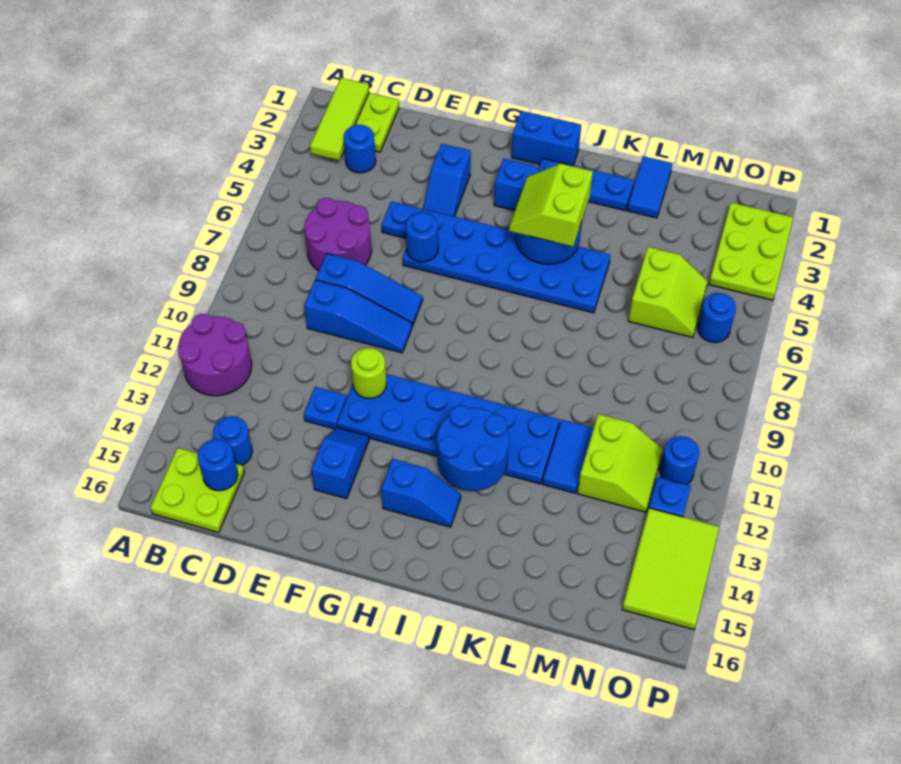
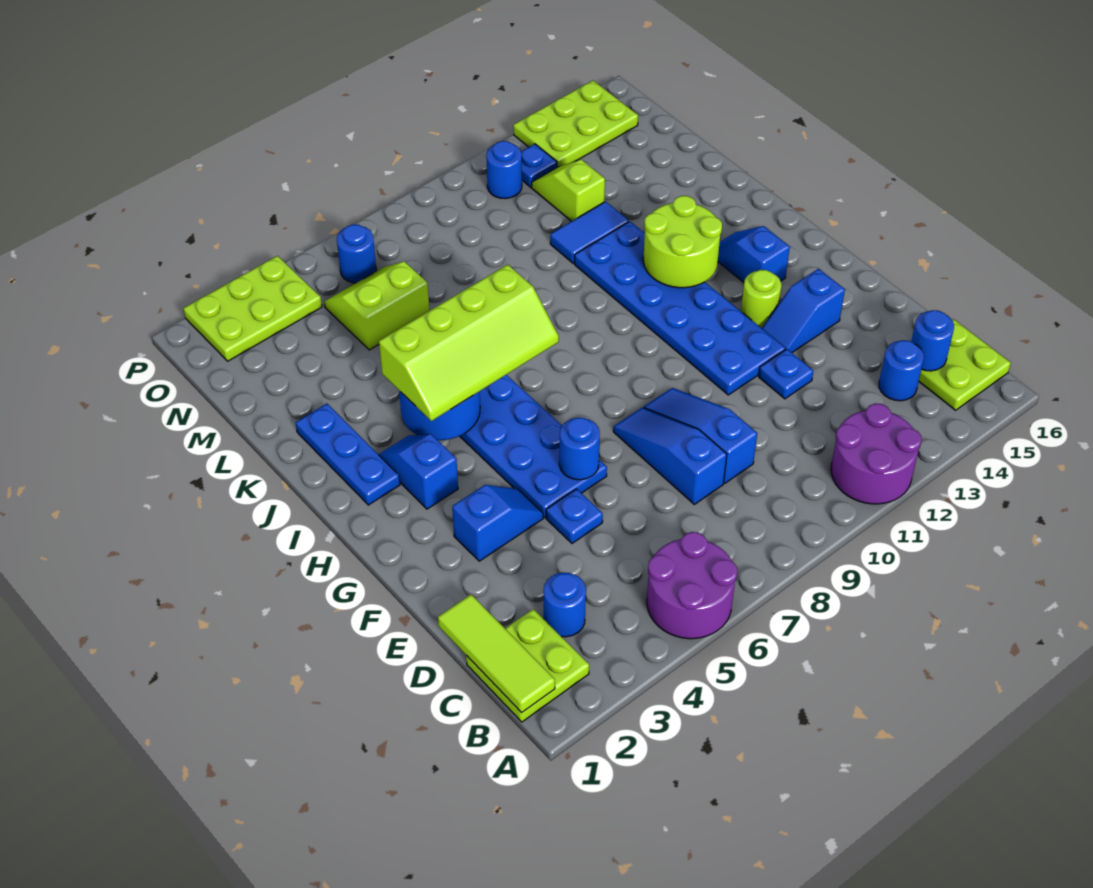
lime 1x3 tile [310,78,369,160] -> lime 1x3 tile turned to [438,595,555,713]
purple 2x2 round brick [304,198,371,271] -> purple 2x2 round brick moved to [647,532,737,639]
lime 1x1 round brick [351,348,387,399] -> lime 1x1 round brick moved to [741,270,781,328]
blue 1x2 brick [512,111,581,165] -> none
lime 2x2 slope [509,164,593,247] -> lime 2x4 slope [379,265,559,421]
blue 2x2 round brick [437,406,509,491] -> lime 2x2 round brick [643,196,722,288]
blue 1x2 tile [627,156,672,218] -> none
lime 2x2 slope [577,414,663,512] -> lime 1x2 slope [531,160,605,221]
lime 2x3 tile [622,508,719,630] -> lime 2x3 plate [513,81,638,167]

